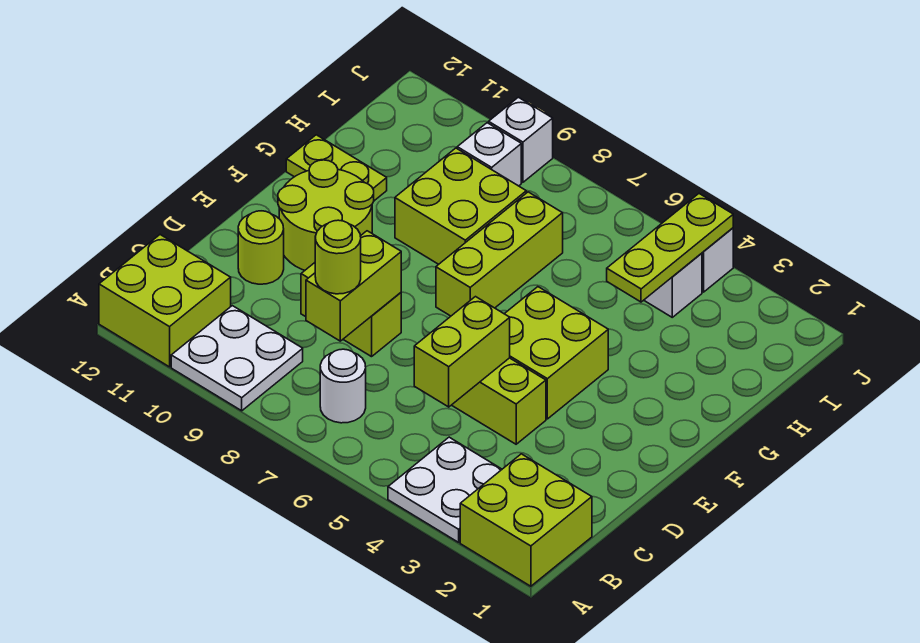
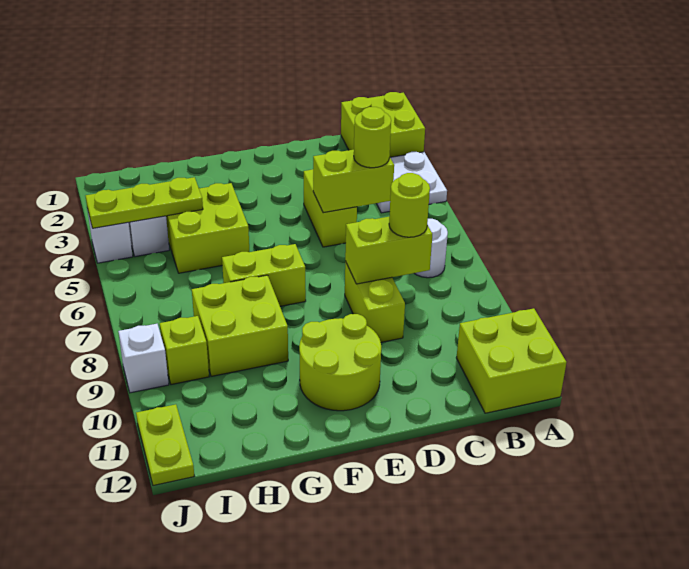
white 2x2 plate [171,306,303,411] -> none
lime 1x1 round brick [238,211,284,284] -> lime 1x1 round brick moved to [354,107,391,168]
lime 2x2 brick [505,287,608,419] -> lime 2x2 brick moved to [166,183,249,273]
lime 1x3 brick [436,192,563,316] -> lime 1x2 brick [222,244,306,306]
lime 1x2 plate [286,135,387,201] -> lime 1x2 plate moved to [136,404,194,486]
white 1x1 brick [457,123,521,186] -> lime 1x1 brick [160,316,209,385]

